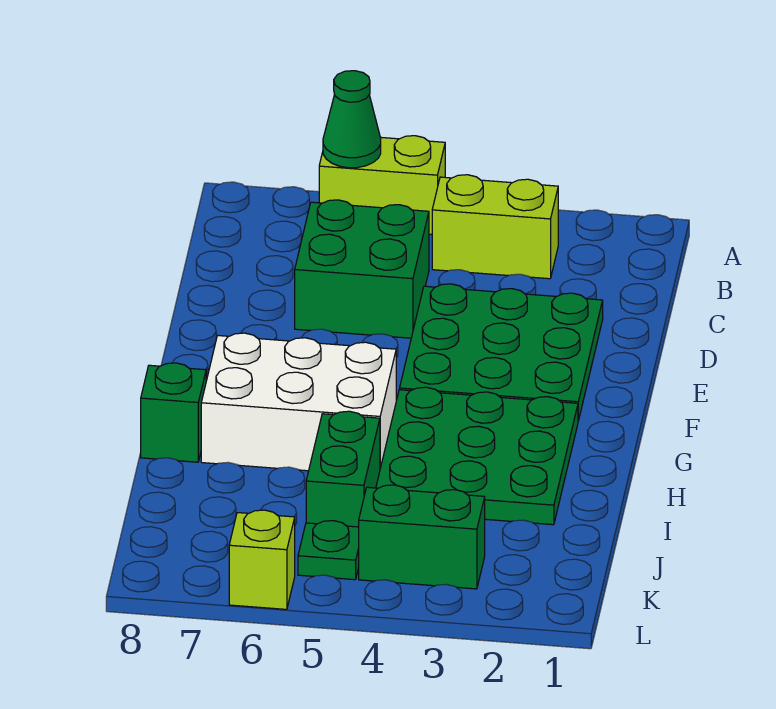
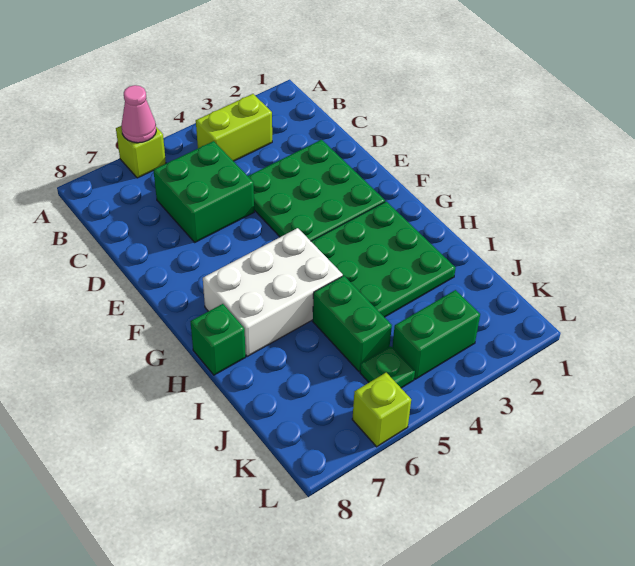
lime 1x2 brick [319,136,445,235] -> lime 1x1 brick [116,126,166,178]
green 1x1 cone [323,71,381,168] -> pink 1x1 cone [121,85,156,143]

